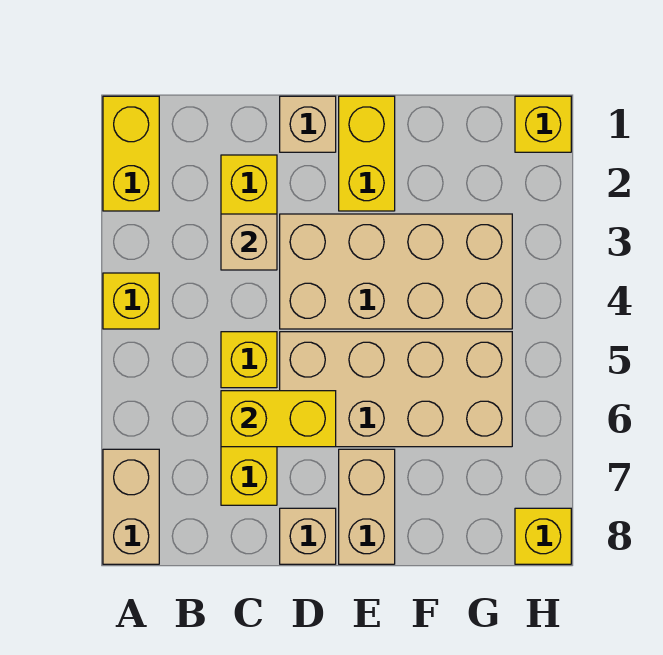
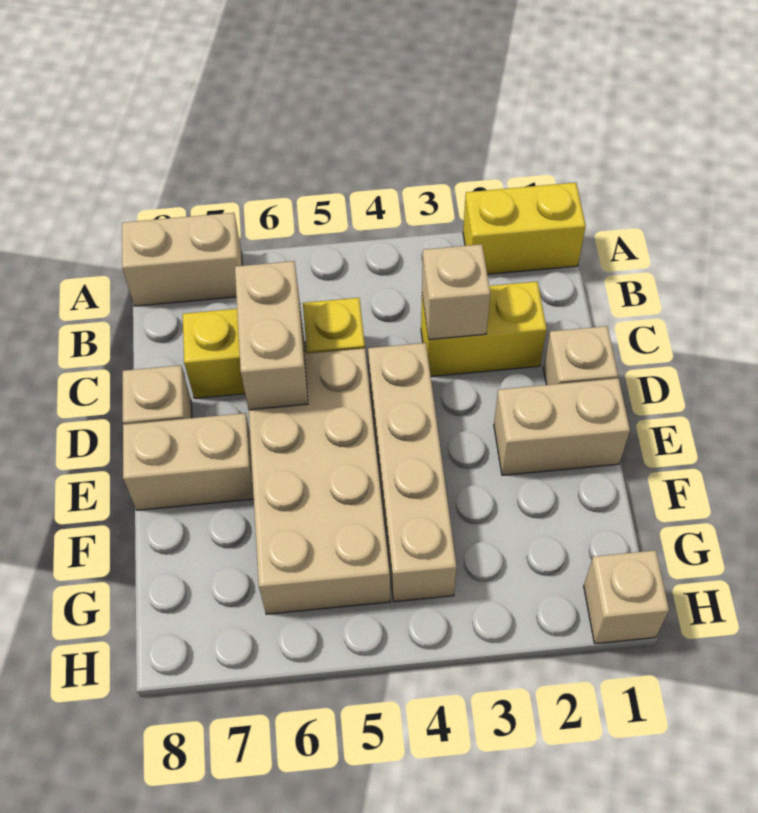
yellow 1x1 brick [103,273,159,329] -> none
yellow 1x2 brick [221,391,336,447] -> tan 1x2 brick [235,261,308,410]
tan 2x4 brick [280,214,512,329] -> tan 1x4 brick [368,343,457,602]
yellow 1x2 brick [339,96,395,211] -> tan 1x2 brick [494,378,630,475]
yellow 1x1 brick [515,96,571,152] -> tan 1x1 brick [584,550,669,644]
yellow 1x1 brick [515,508,571,564] -> none

